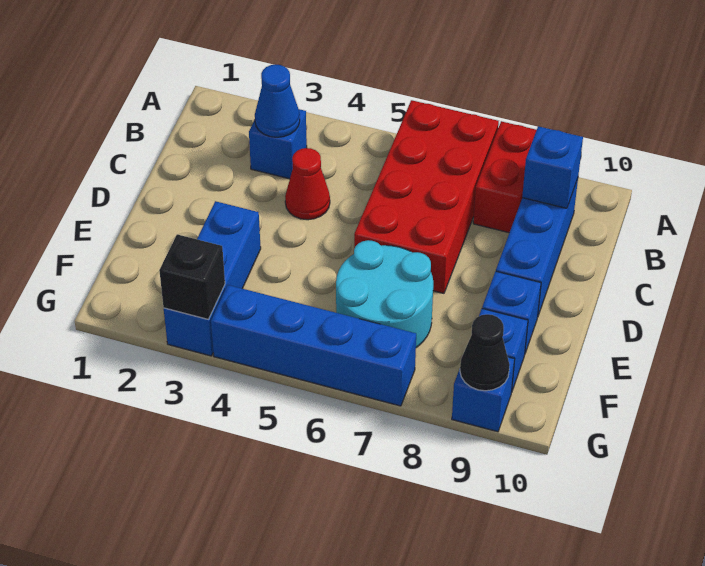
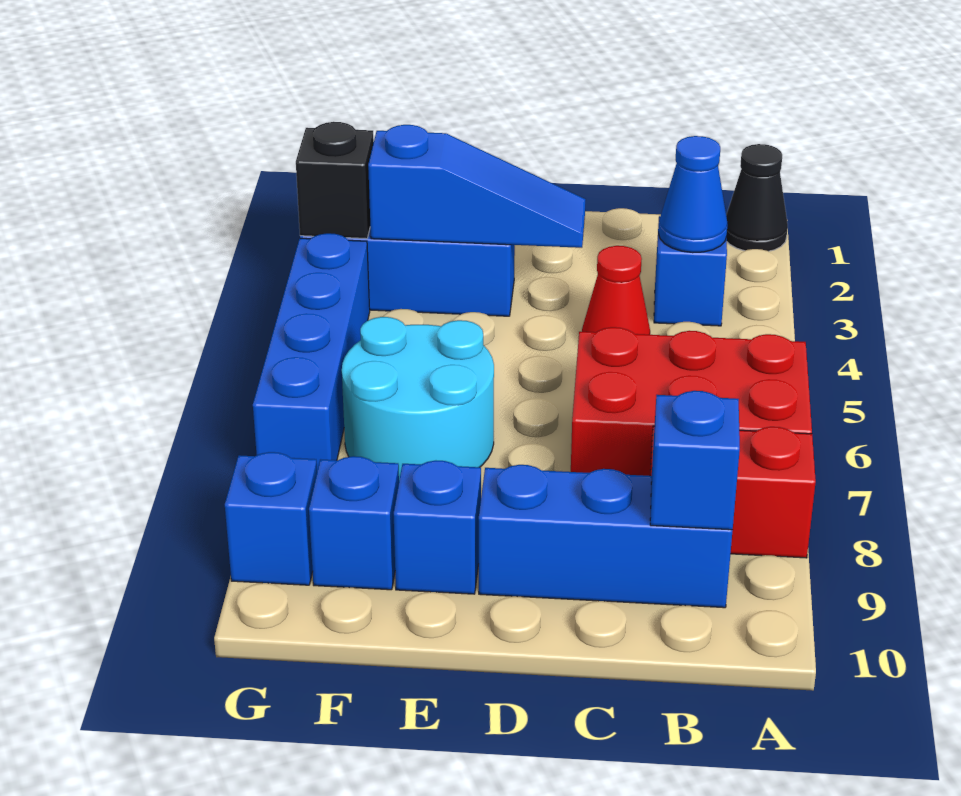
red 2x4 brick [354,100,499,293] -> red 2x3 brick [571,327,812,476]
none -> blue 1x3 slope [368,125,586,248]
black 1x1 cone [460,314,510,391] -> black 1x1 cone moved to [726,144,788,251]

